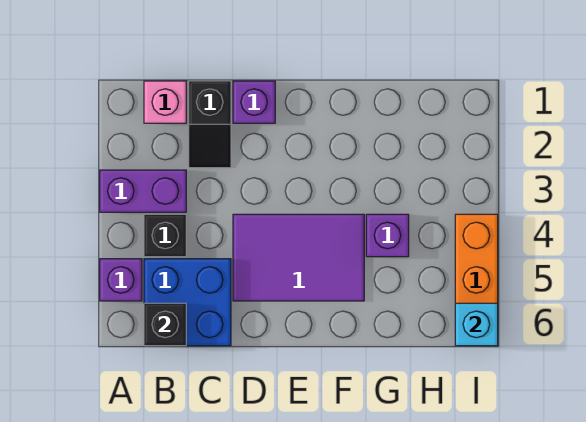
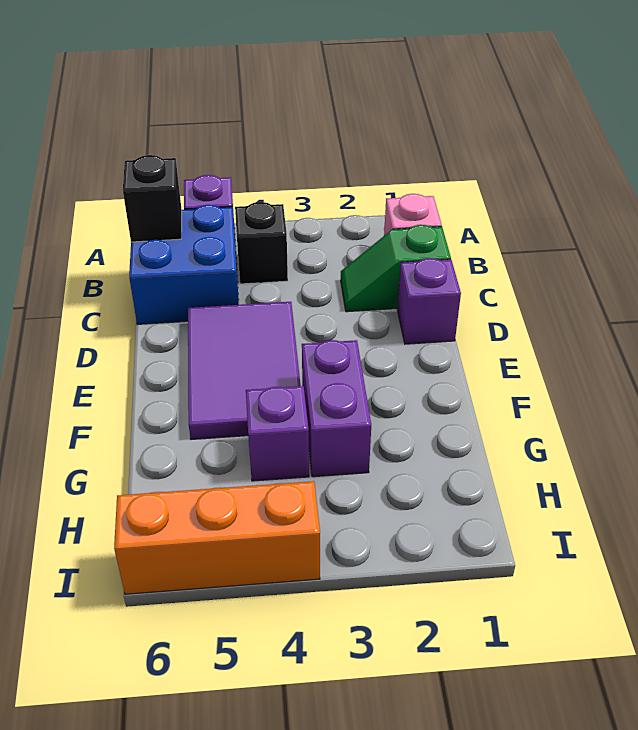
purple 1x2 brick [100,170,186,212] -> purple 1x2 brick moved to [302,340,371,477]
black 1x2 slope [189,81,231,168] -> green 1x2 slope [341,225,451,312]
cyan 1x1 brick [455,303,498,346] -> none

